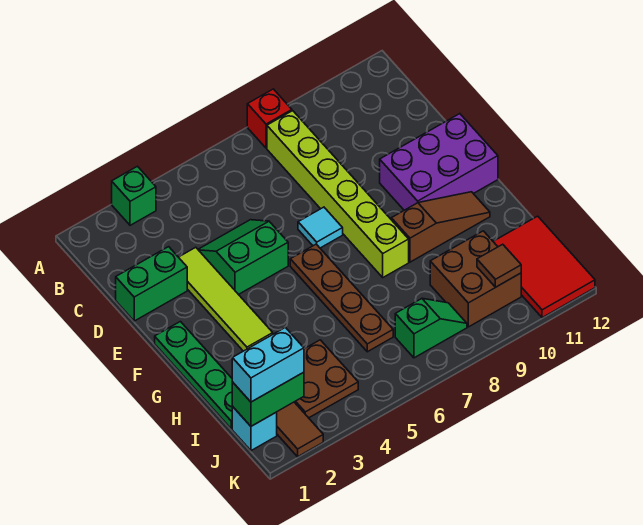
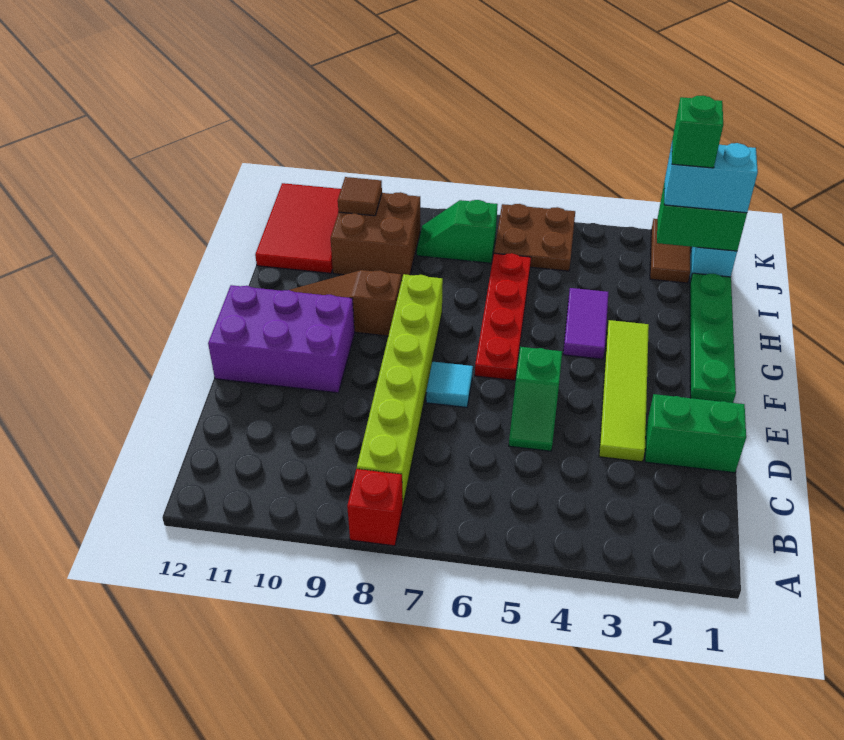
green 1x1 brick [112,166,156,225] -> green 1x1 brick moved to [672,95,723,168]
green 2x2 slope [198,220,288,295] -> green 1x2 slope [509,347,562,451]
brown 1x4 plate [290,244,393,352] -> red 1x4 plate [475,253,531,380]
none -> purple 1x2 tile [563,288,608,359]
brown 2x2 plate [295,340,358,418] -> brown 2x2 plate moved to [494,204,575,271]

